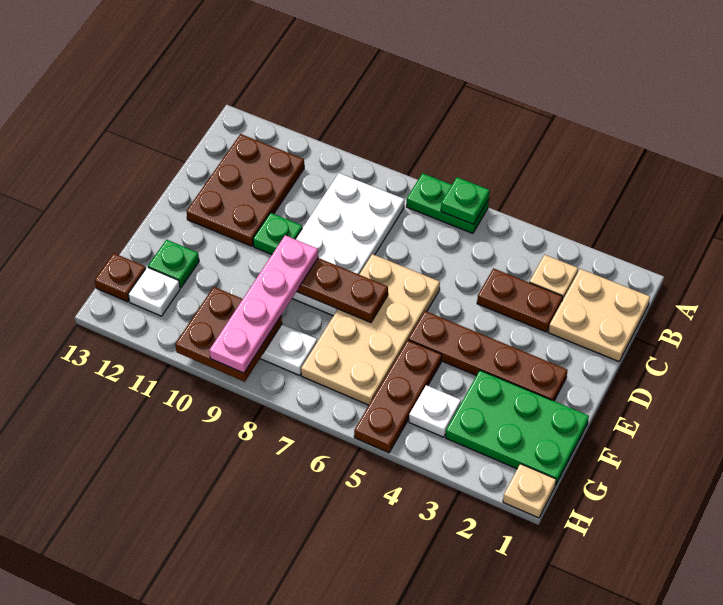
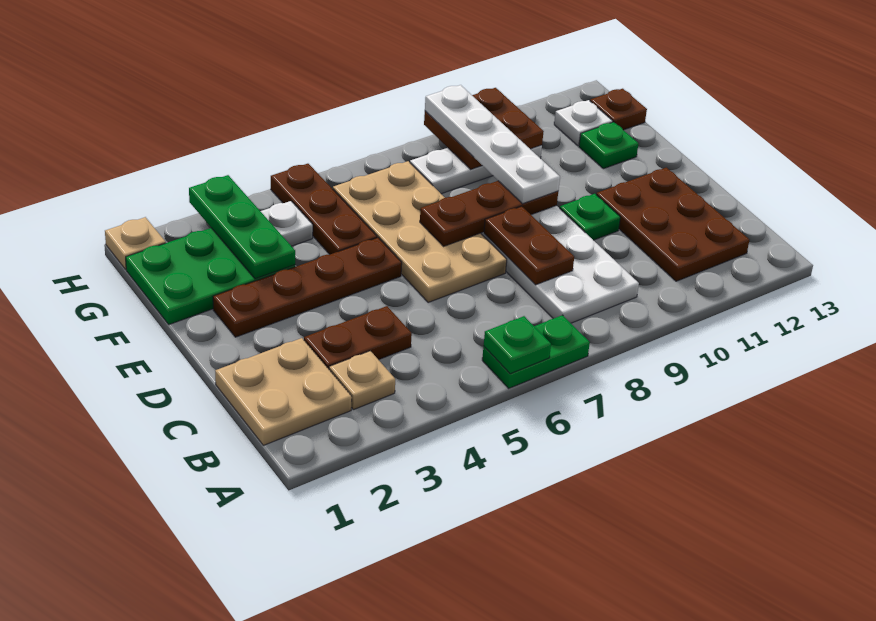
none -> brown 1x2 plate [484,206,574,285]
pink 1x4 plate [209,235,318,373] -> white 1x4 plate [425,85,560,204]
none -> green 1x3 plate [189,175,295,279]

